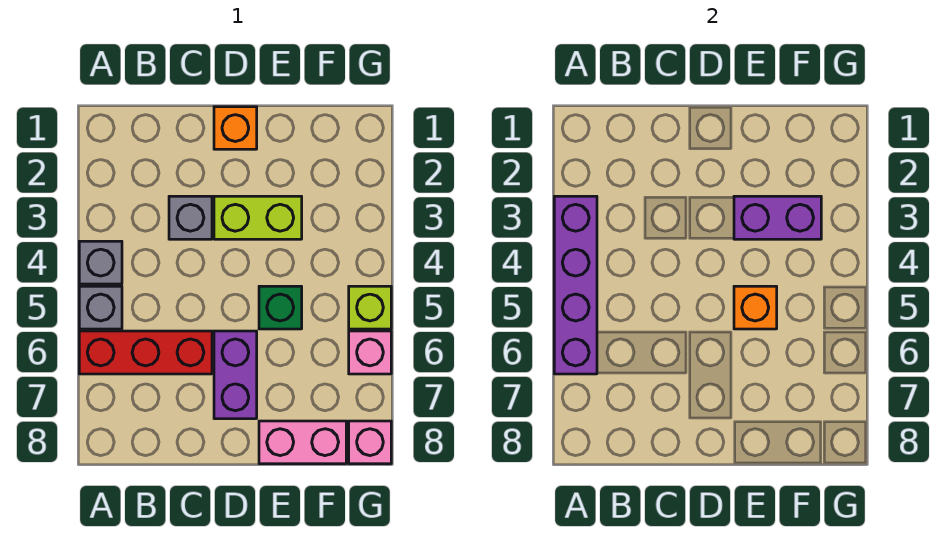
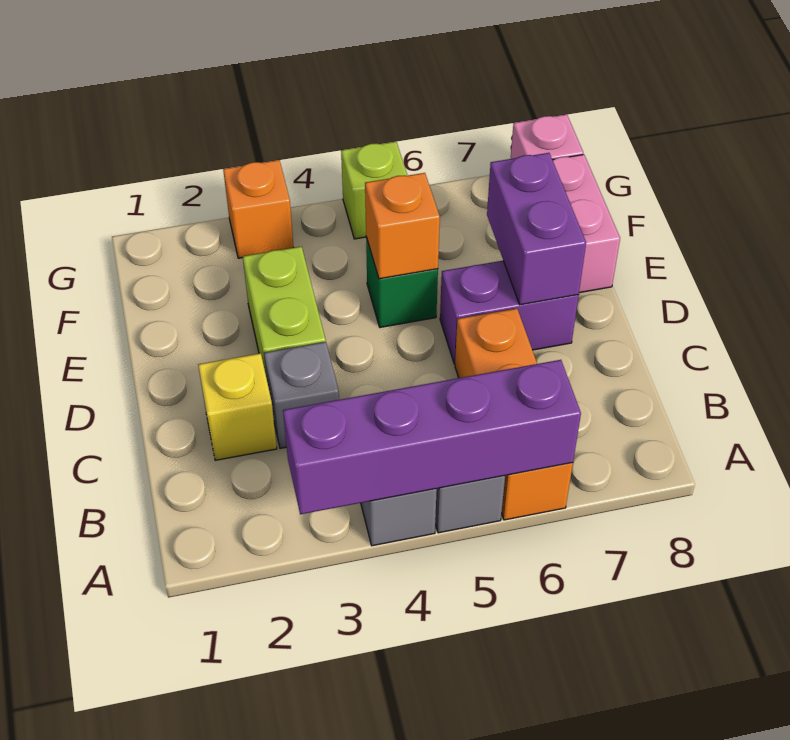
red 1x3 brick [79,331,212,374] -> orange 1x3 brick [455,308,573,520]
none -> yellow 1x1 brick [198,353,277,460]
orange 1x1 brick [214,107,257,149] -> orange 1x1 brick moved to [223,160,294,258]
purple 1x2 brick [734,196,821,239] -> purple 1x2 brick moved to [487,153,586,305]
pink 1x1 brick [349,331,391,374] -> none

